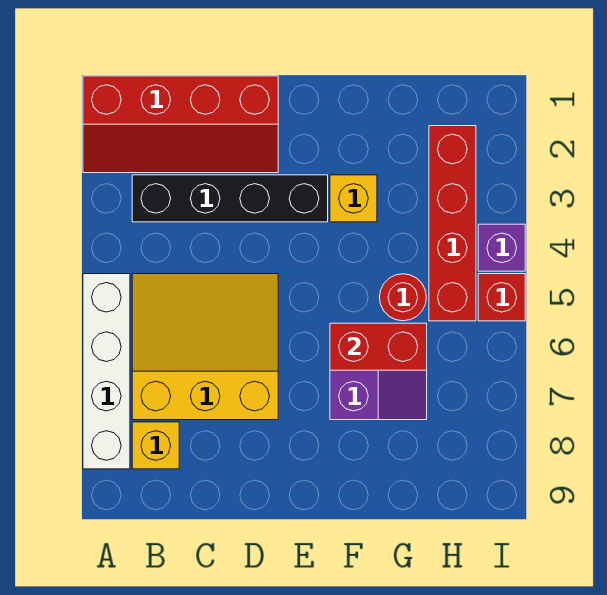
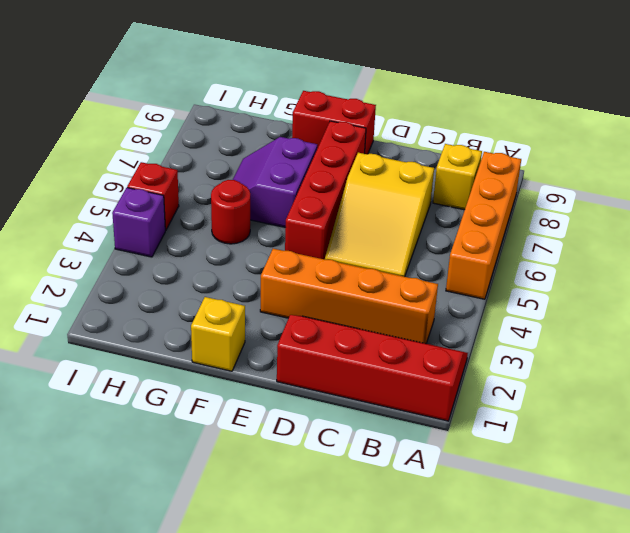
white 1x4 brick [83,274,130,469] -> orange 1x4 brick [446,152,521,299]
black 1x4 brick [132,175,328,222] -> orange 1x4 brick [260,249,438,344]
yellow 3x3 slope [132,274,278,420] -> yellow 2x3 slope [325,153,434,277]
yellow 1x1 brick [330,175,377,222] -> yellow 1x1 brick moved to [191,297,245,371]
red 1x2 brick [330,323,427,370] -> red 1x2 brick moved to [292,91,376,154]
red 1x4 brick [429,126,476,321] -> red 1x4 brick moved to [285,121,366,259]

